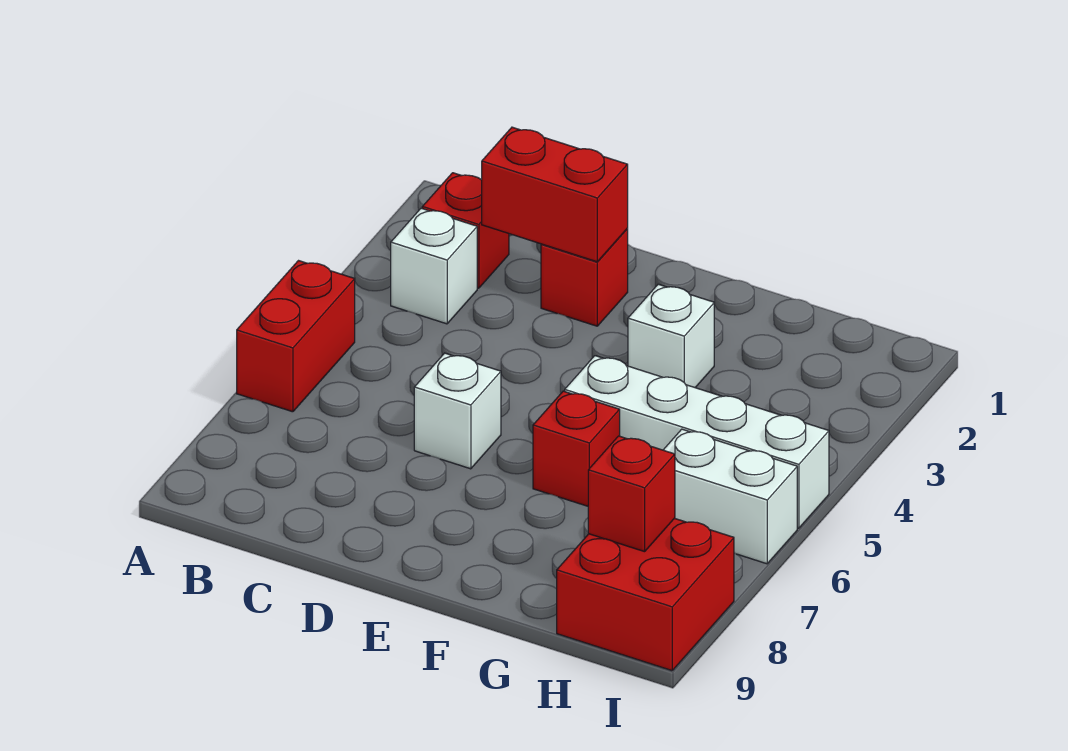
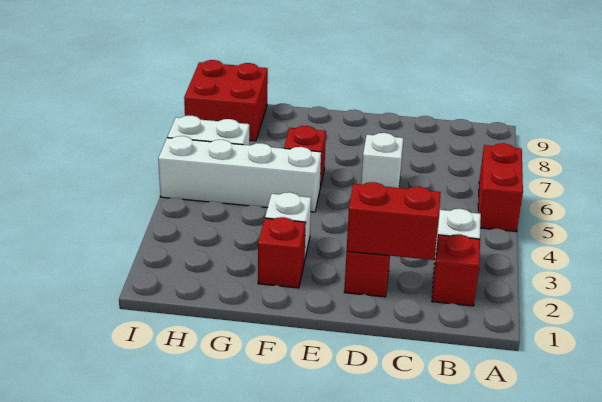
red 1x1 brick [588,436,675,552] -> red 1x1 brick moved to [258,217,306,288]

